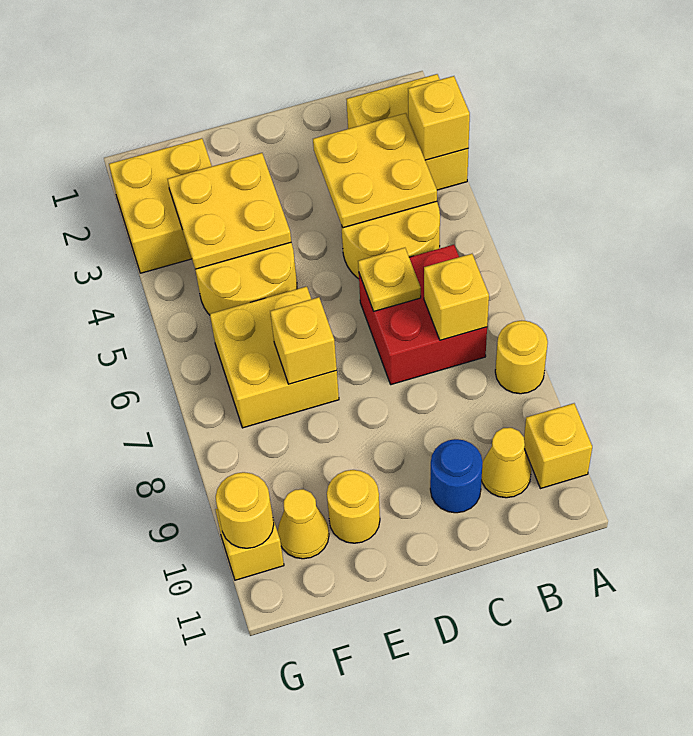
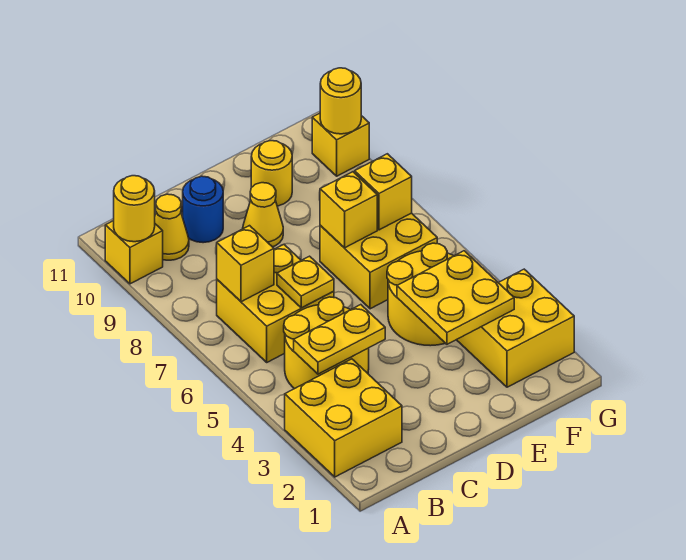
yellow 1x1 brick [408,76,470,160] -> yellow 1x1 brick moved to [355,154,412,230]
yellow 1x1 round brick [495,321,548,394] -> yellow 1x1 round brick moved to [114,176,155,242]
yellow 2x2 plate [313,113,437,228] -> yellow 1x2 plate [294,305,385,374]
red 2x2 brick [359,245,487,385] -> yellow 2x2 brick [217,245,334,362]
yellow 1x1 cone [278,489,329,559] -> yellow 1x1 cone moved to [243,183,283,247]

